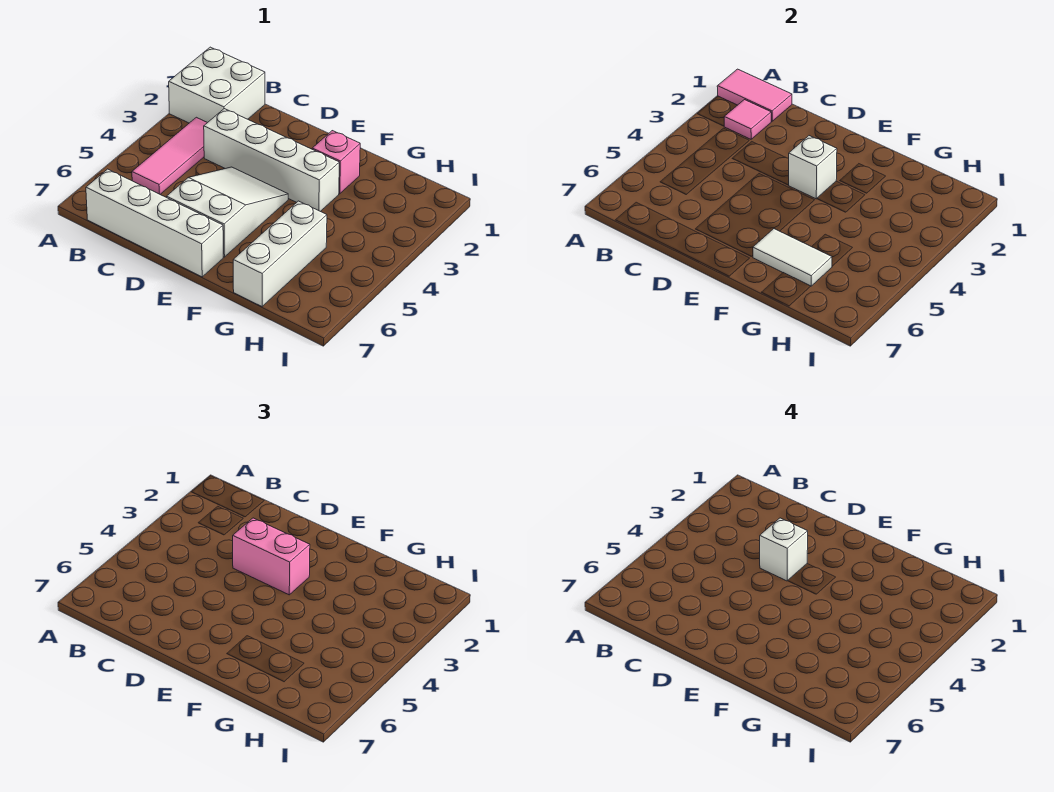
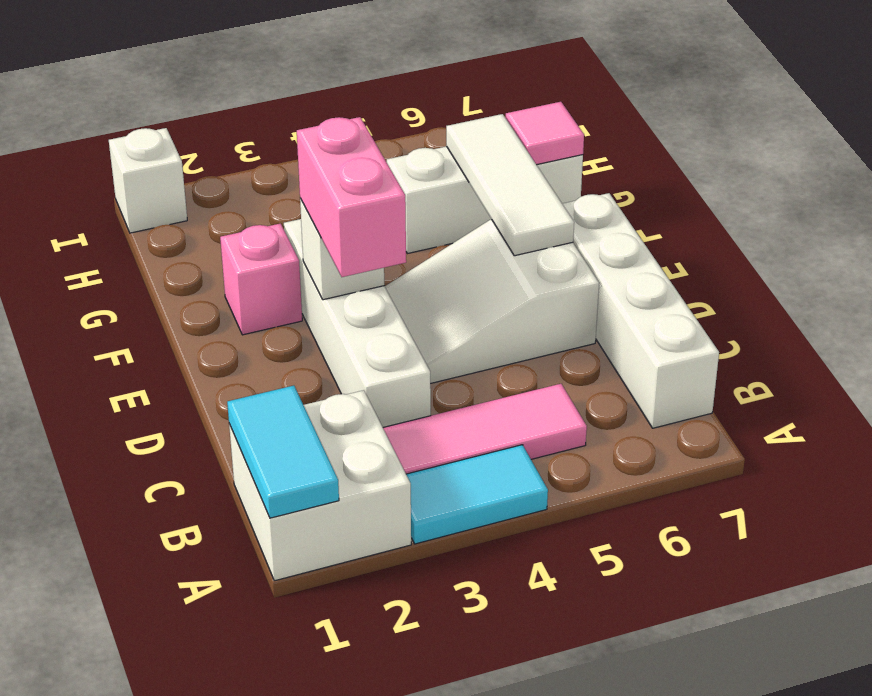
pink 1x2 tile [717,69,792,121] -> cyan 1x2 tile [227,386,339,518]
none -> cyan 1x2 tile [406,445,548,544]
pink 1x1 tile [724,100,771,139] -> pink 1x1 tile moved to [505,102,584,165]
white 1x1 brick [760,518,808,581] -> white 1x1 brick moved to [109,128,187,233]
white 1x2 tile [753,229,832,286] -> white 1x3 tile [446,114,574,256]

